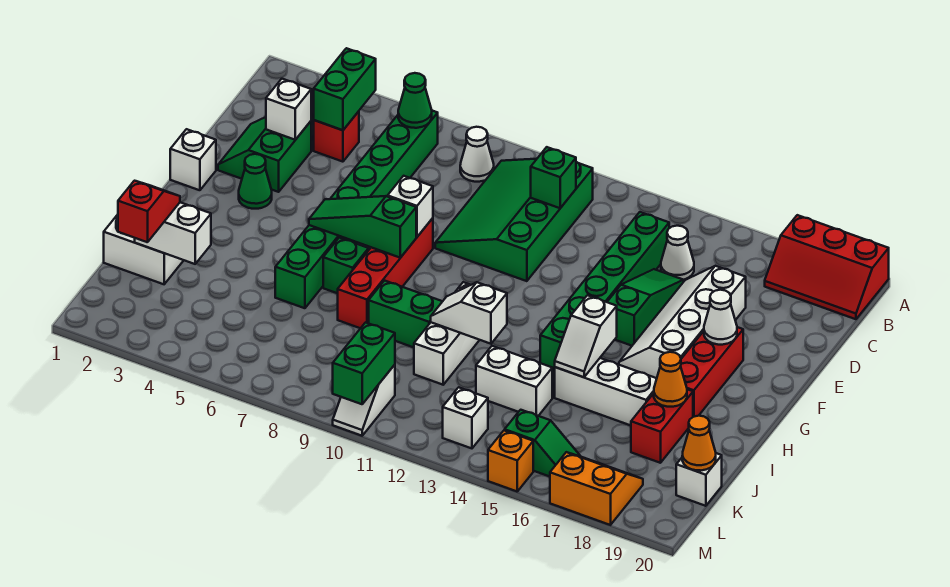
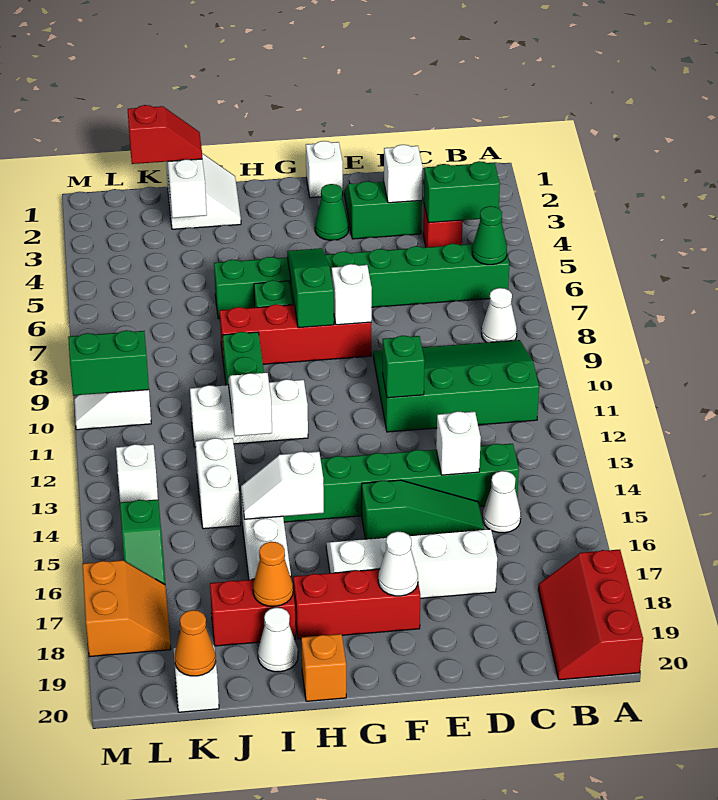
green 1x1 brick [531,147,576,208] -> green 1x1 brick moved to [383,336,425,398]
none -> white 1x1 brick [436,411,481,475]
none -> white 1x1 cone [258,608,298,672]
orange 1x1 brick [488,430,533,491] -> orange 1x1 brick moved to [301,634,346,701]

